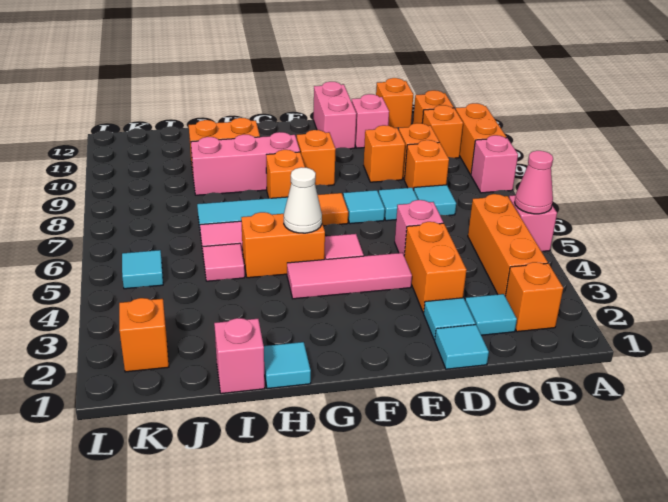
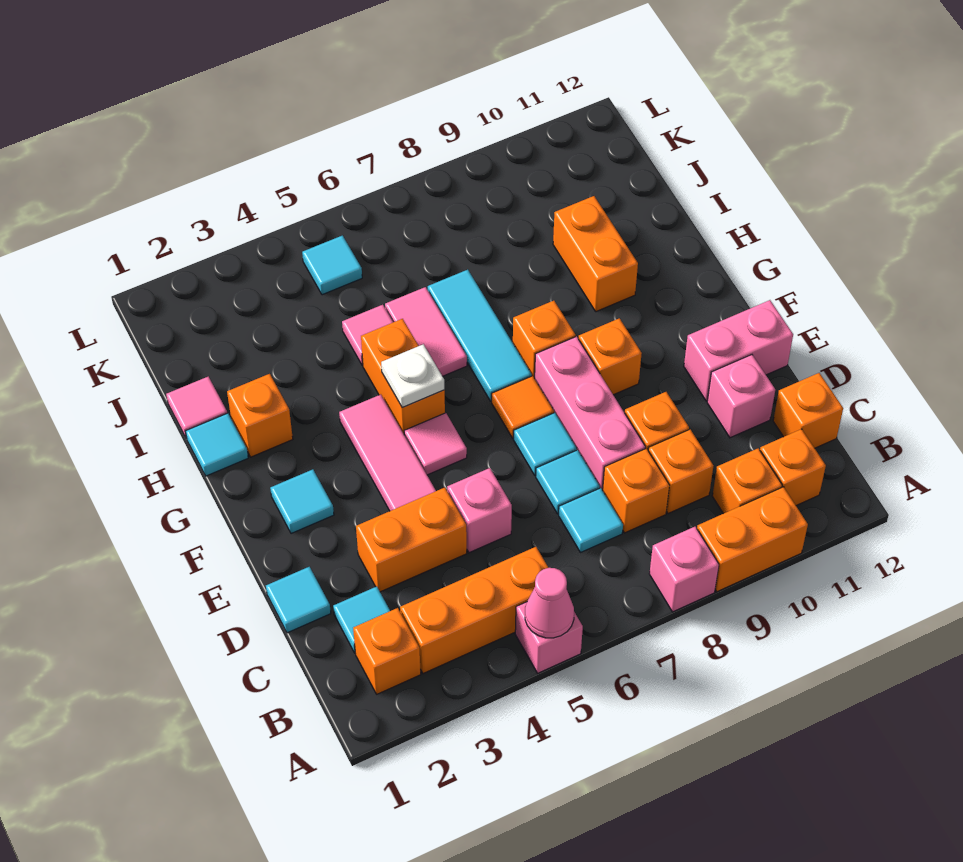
cyan 1x1 tile [424,298,475,340] -> cyan 1x1 tile moved to [270,469,334,534]
white 1x1 cone [284,167,322,233] -> white 1x1 plate [381,344,445,408]
pink 1x3 brick [191,132,300,195] -> pink 1x3 brick moved to [535,337,645,490]
pink 1x1 brick [214,318,265,394] -> pink 1x1 tile [166,377,227,439]
orange 1x1 brick [119,298,169,372] -> orange 1x1 brick moved to [227,374,293,457]

